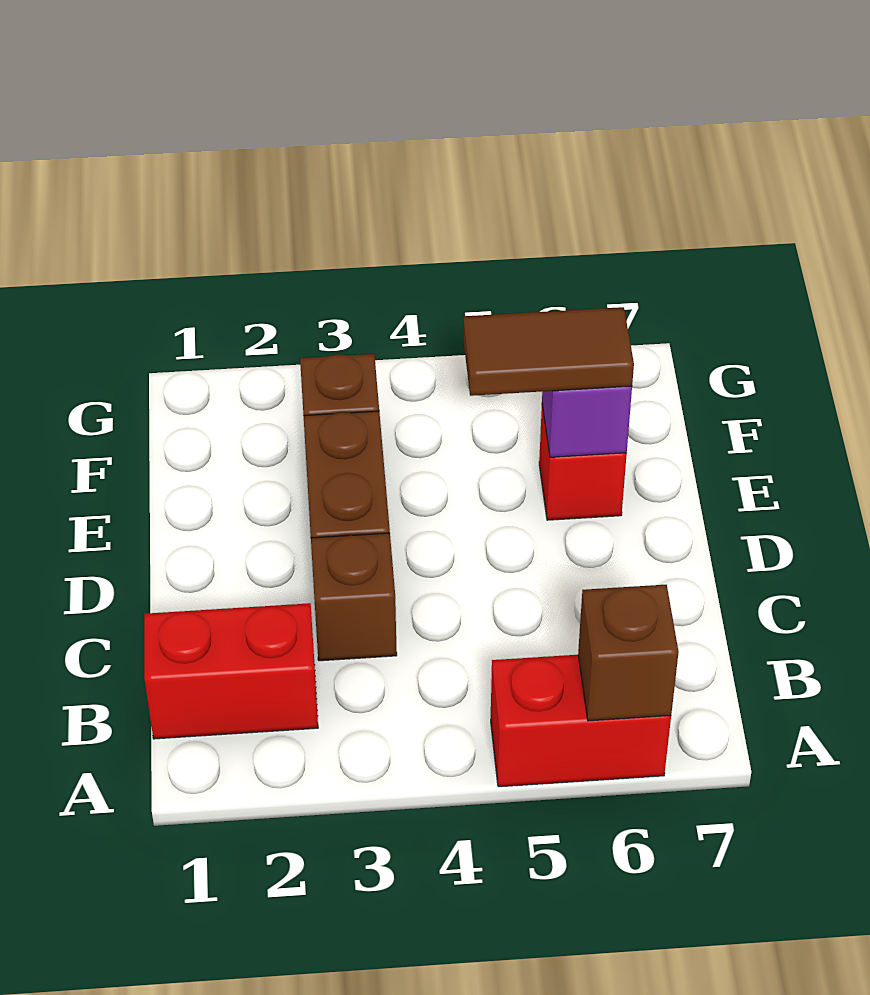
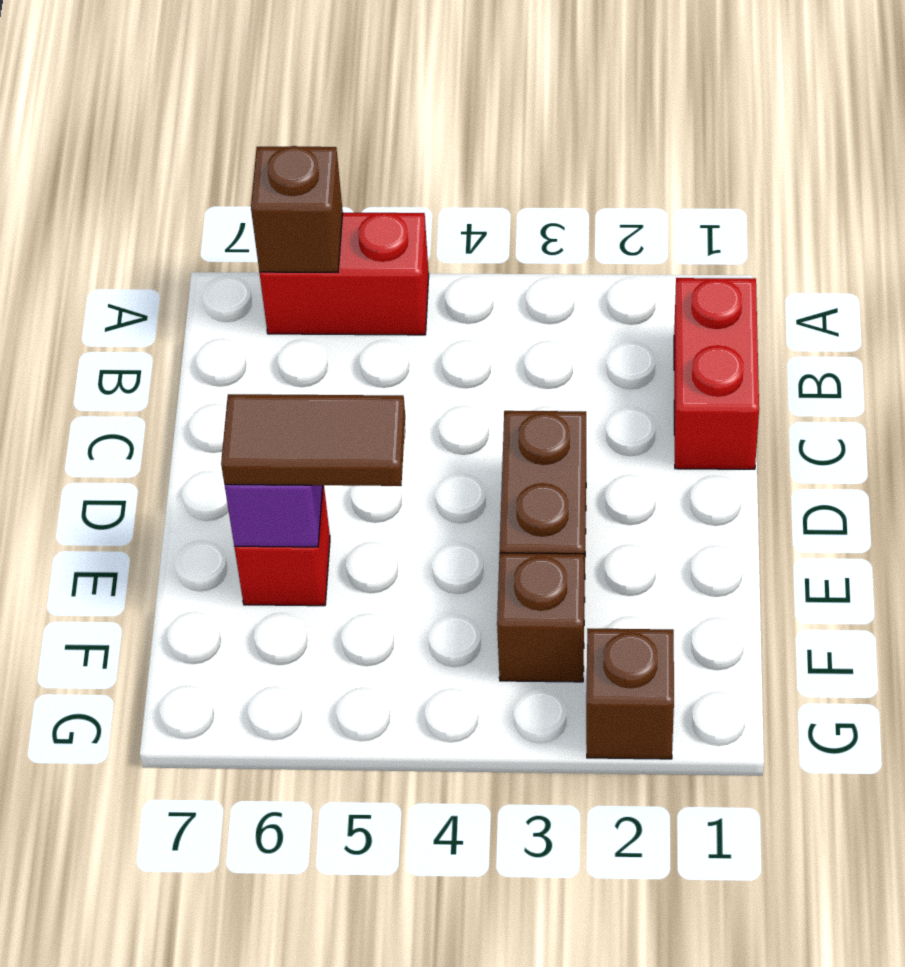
red 1x2 brick [144,603,318,739] -> red 1x2 brick turned to [674,278,759,469]
brown 1x1 brick [311,533,397,661] -> brown 1x1 brick moved to [586,629,674,759]

